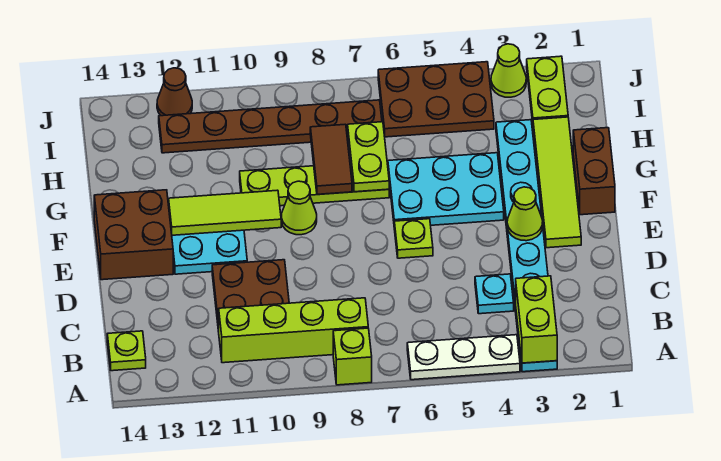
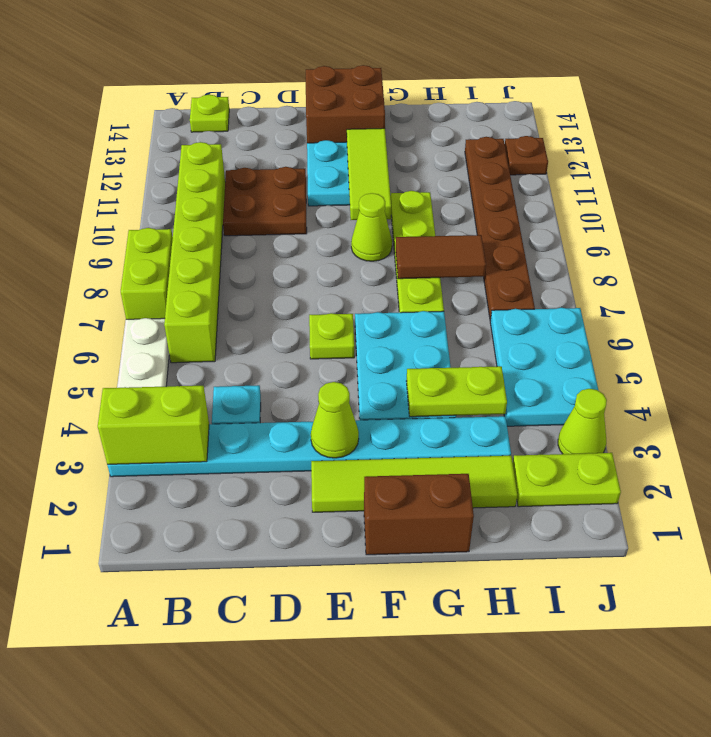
lime 1x1 brick [333,328,372,385] -> lime 1x2 brick [121,228,173,319]
lime 1x4 brick [219,298,368,363] -> lime 1x6 brick [164,142,225,363]
lime 1x2 plate [348,122,389,192] -> lime 1x2 plate moved to [406,366,507,417]
brown 2x3 plate [378,62,494,137] -> cyan 2x3 plate [490,308,599,426]
brown 1x1 cone [157,68,192,116] -> brown 1x1 plate [505,136,548,175]

